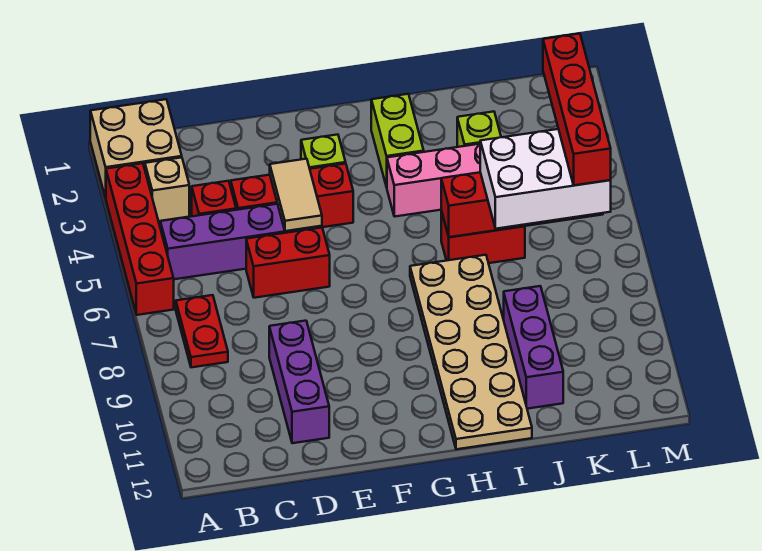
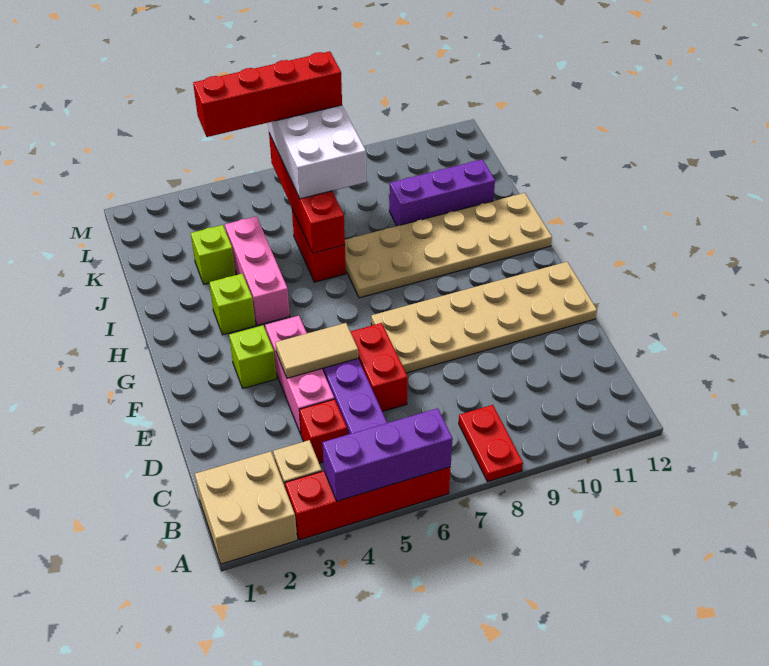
red 1x2 plate [176,295,228,367] -> red 1x2 plate turned to [459,405,523,482]
red 1x3 brick [231,164,353,227] -> pink 1x3 brick [265,316,334,434]
purple 1x3 brick [269,321,329,443] -> purple 1x3 brick moved to [322,408,453,501]
none -> tan 2x6 plate [371,262,597,373]
lime 1x2 brick [371,94,424,187] -> lime 1x1 brick [209,274,255,335]

